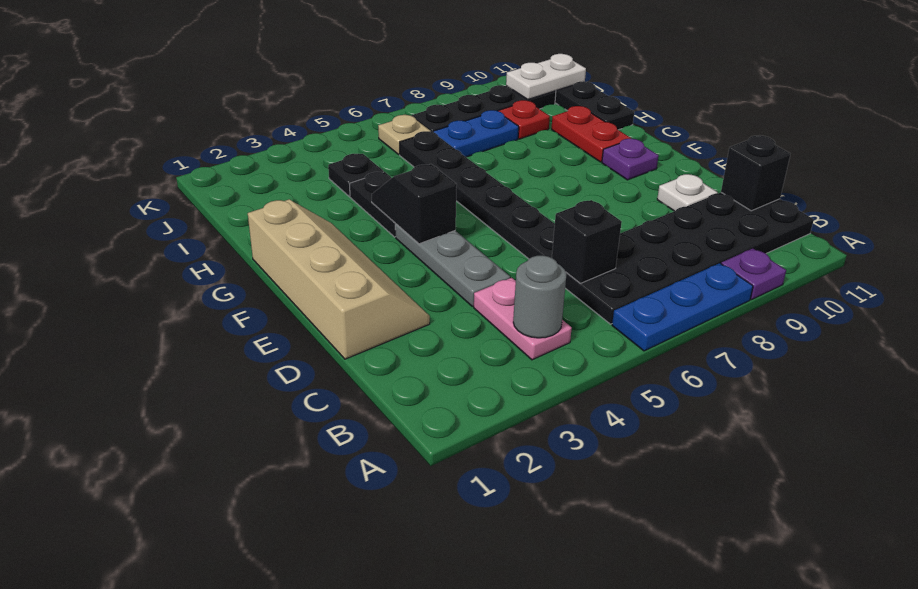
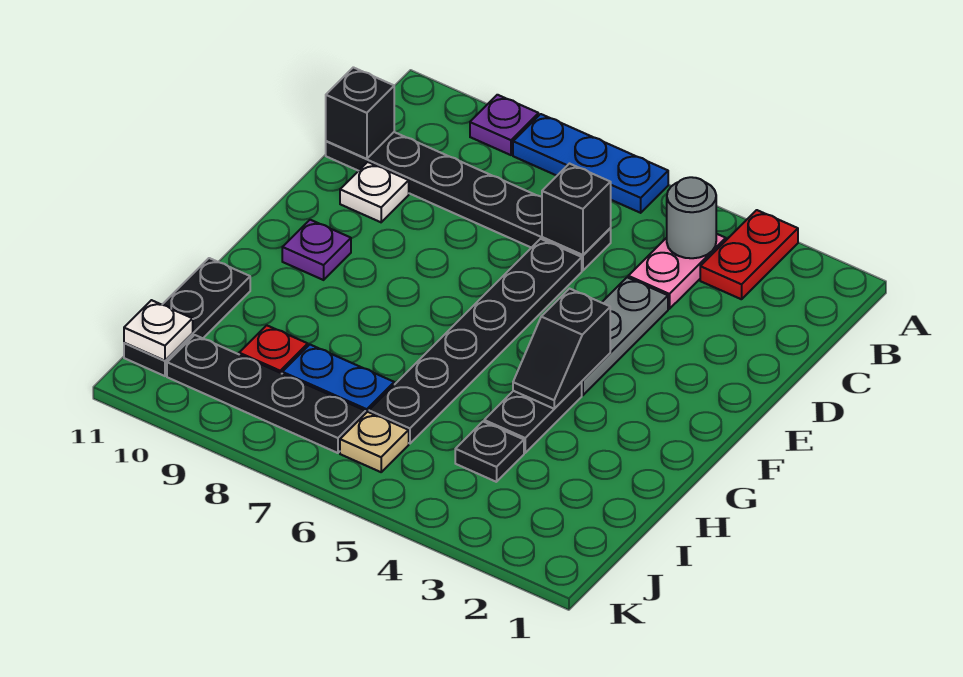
black 2x6 plate [565,192,814,324] -> black 1x6 plate [326,132,611,270]
tan 2x4 slope [248,200,430,359] -> none
red 1x2 plate [551,106,631,162] -> red 1x2 plate moved to [700,210,798,299]
white 1x2 plate [506,54,586,99] -> white 1x1 plate [124,300,193,361]

